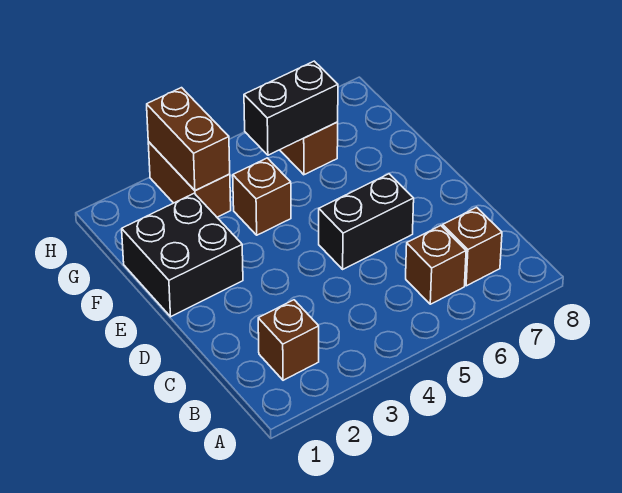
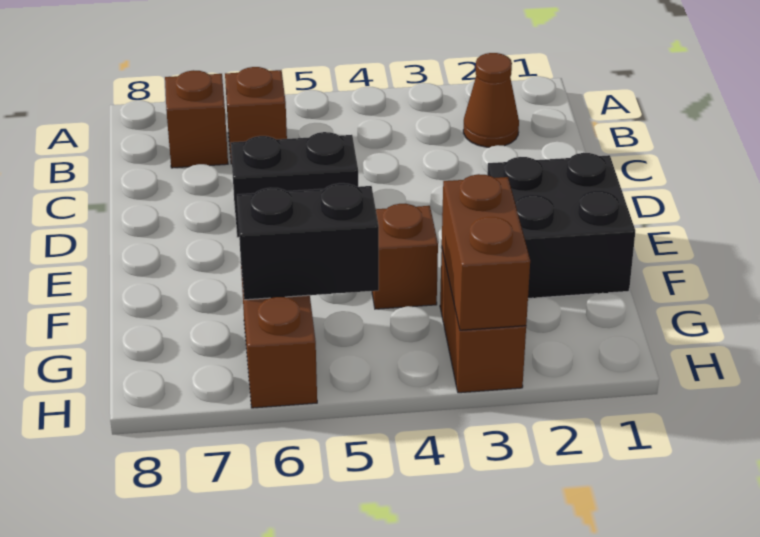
brown 1x1 brick [258,300,319,380] -> brown 1x1 cone [463,53,519,147]

